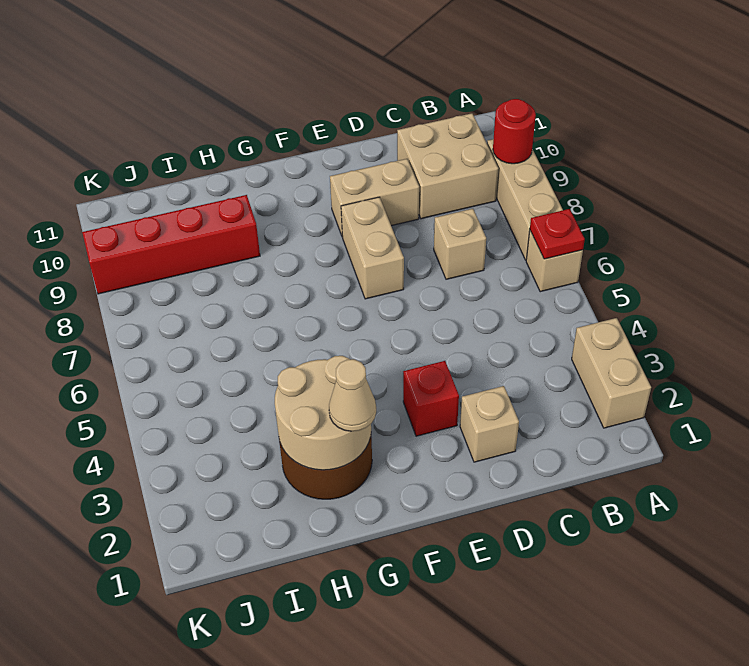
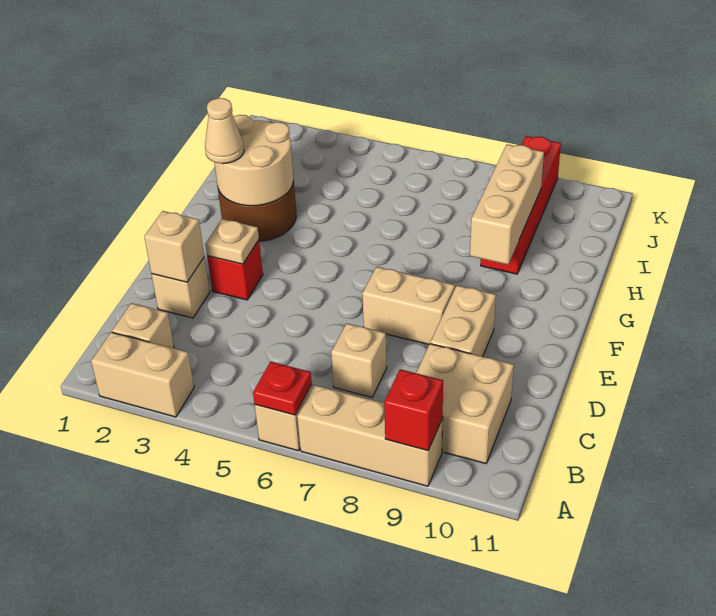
red 1x1 round brick [493,99,536,164] -> red 1x1 brick [384,369,443,450]
none -> tan 1x1 brick [112,303,174,348]
none -> tan 1x1 brick [144,211,204,282]
none -> tan 1x1 plate [205,219,259,264]
none -> tan 1x3 brick [470,144,544,265]

